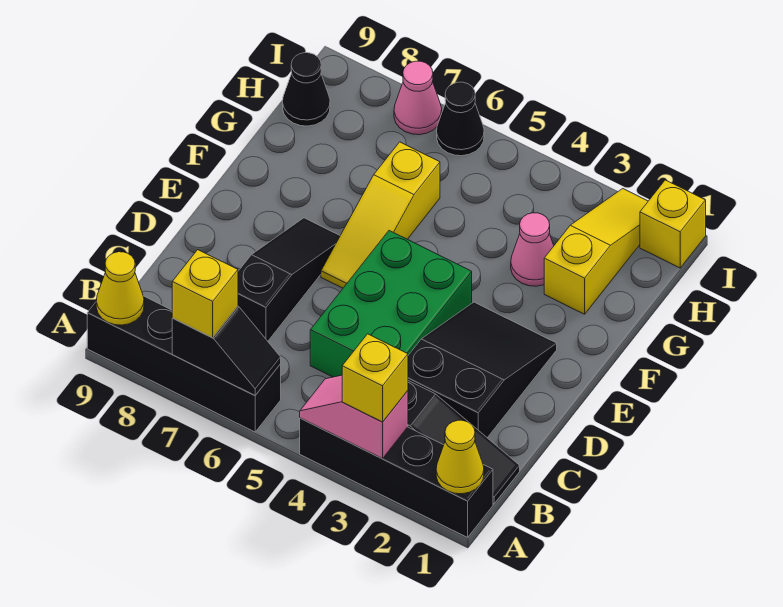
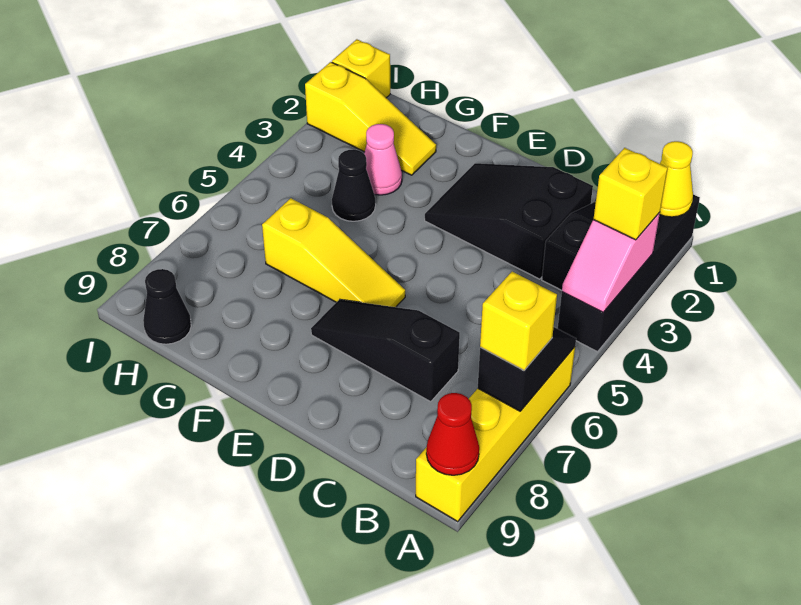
black 1x4 brick [87,296,281,432] -> yellow 1x4 brick [416,347,575,522]
yellow 1x1 cone [96,252,144,325] -> red 1x1 cone [426,393,479,475]
green 2x3 brick [310,231,472,377] -> none
yellow 1x3 slope [544,188,648,314] -> yellow 1x3 slope turned to [305,62,436,175]
black 1x1 cone [437,82,484,156] -> black 1x1 cone moved to [332,149,376,221]
pink 1x1 cone [394,61,442,135] -> none

